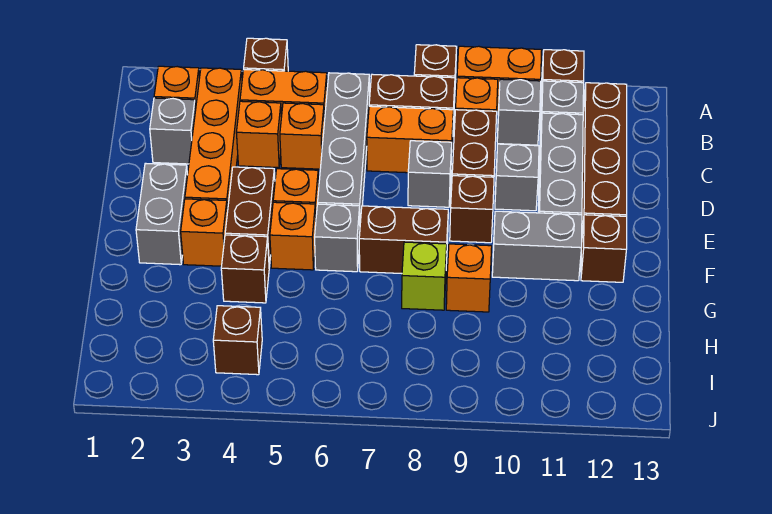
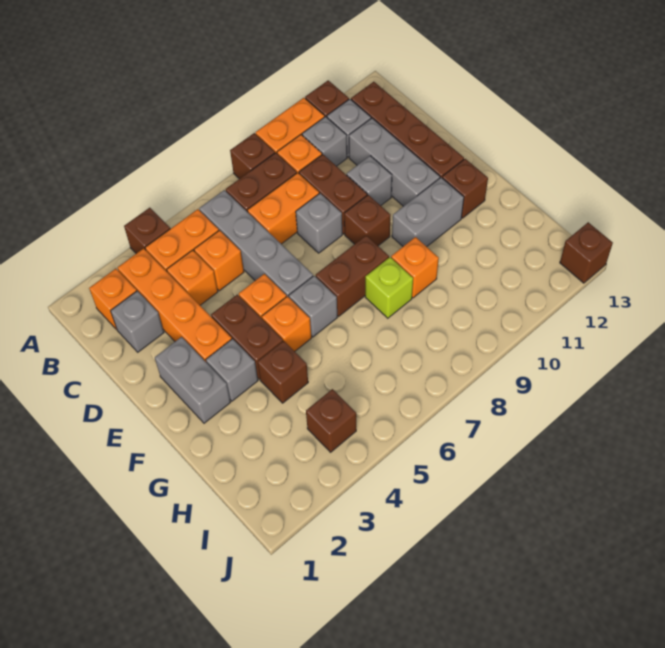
orange 1x1 brick [181,199,228,266] -> grey 1x1 brick [206,339,258,401]
none -> brown 1x1 brick [560,222,613,283]

